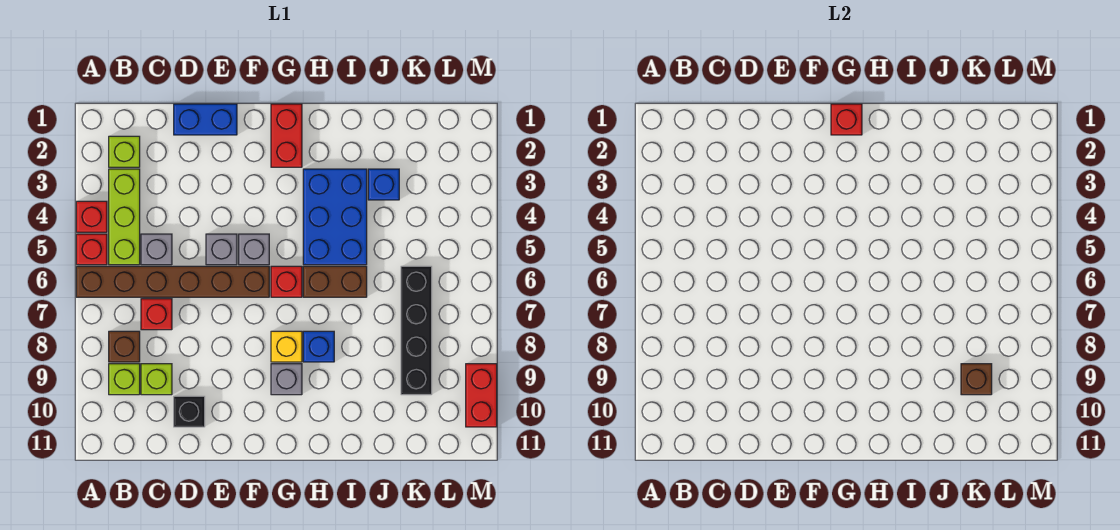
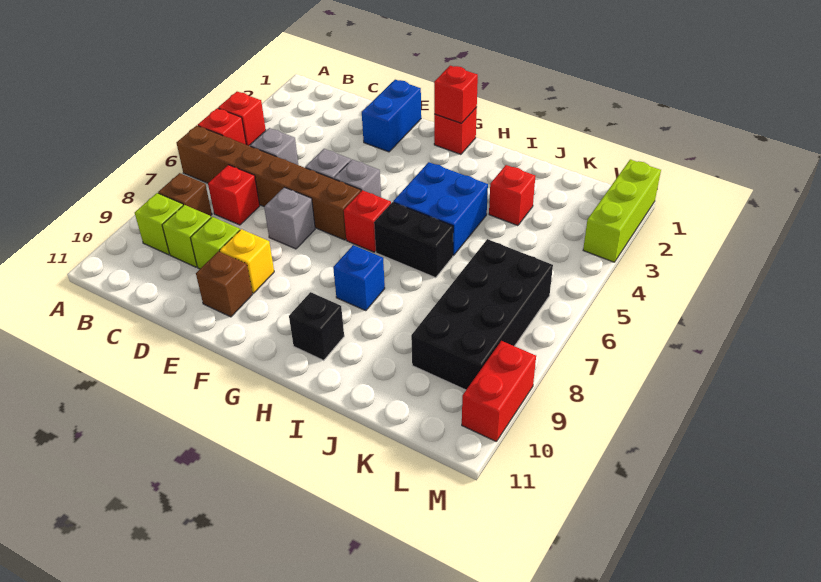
lime 1x1 brick [109,136,140,167] -> lime 1x1 brick moved to [191,217,240,269]
lime 1x3 brick [109,169,140,265] -> lime 1x3 brick moved to [583,159,661,262]
blue 1x2 brick [174,104,237,135] -> blue 1x2 brick turned to [362,80,421,152]
black 1x1 brick [174,396,205,427] -> black 1x1 brick moved to [289,292,344,360]
red 1x2 brick [271,104,302,167] -> red 1x1 brick [434,107,477,154]
yellow 1x1 brick [271,331,302,362] -> yellow 1x1 brick moved to [220,229,274,293]
grey 1x1 brick [271,364,302,395] -> grey 1x1 brick moved to [264,187,315,249]
blue 2x3 brick [303,169,367,265] -> blue 2x2 brick [393,162,488,256]
brown 1x2 brick [303,266,367,297] -> black 1x2 brick [374,202,453,278]
blue 1x1 brick [368,169,399,200] -> red 1x1 brick [489,165,535,226]
black 1x4 brick [401,266,432,395] -> black 2x4 brick [411,239,553,390]
brown 1x1 brick [961,364,992,395] -> brown 1x1 brick moved to [196,251,252,317]

